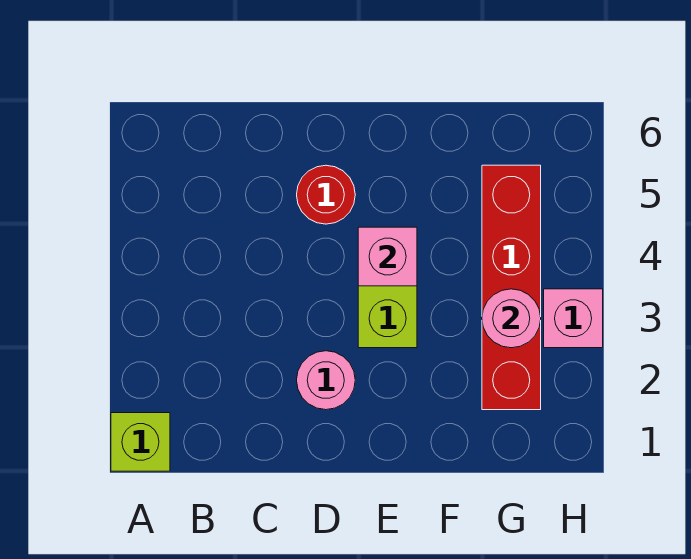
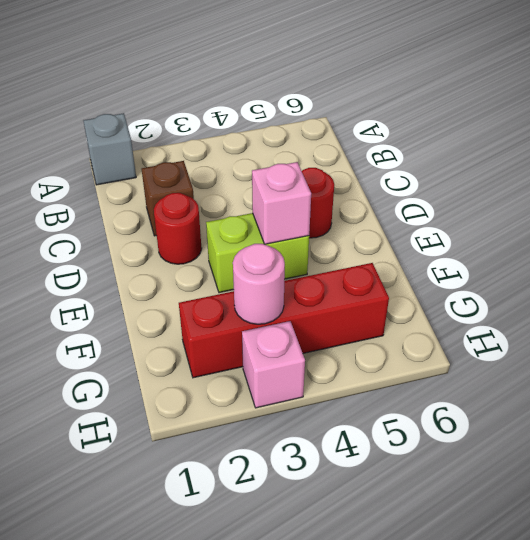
lime 1x1 brick [111,413,170,471] -> grey 1x1 brick [83,113,136,185]
none -> brown 1x1 brick [142,161,194,236]
pink 1x1 round brick [297,351,355,410] -> red 1x1 round brick [154,193,202,264]

